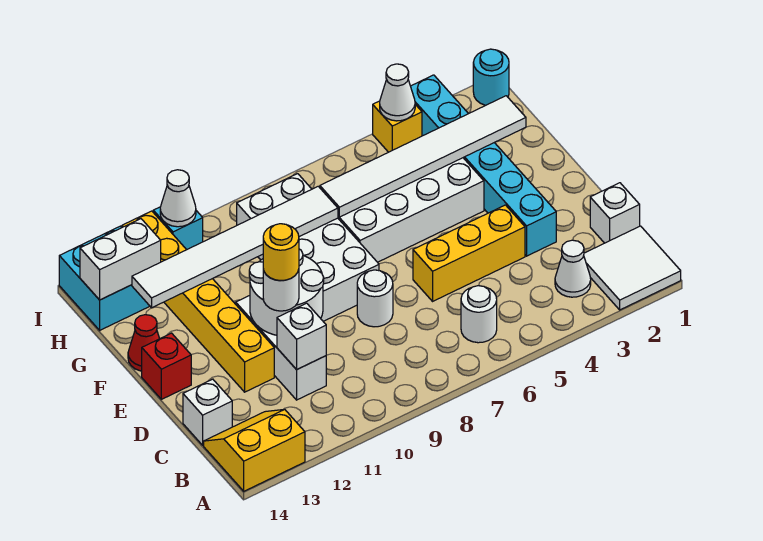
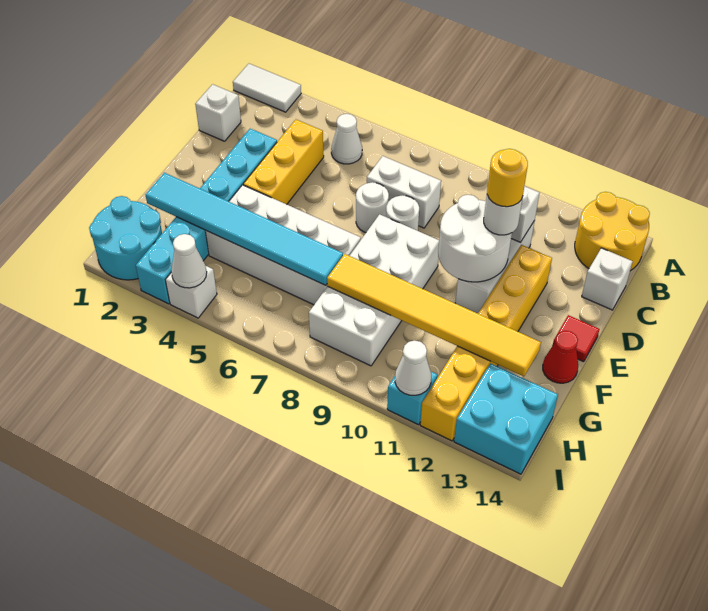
white 2x2 tile [584,226,681,310] -> white 1x2 tile [233,64,301,112]
yellow 2x2 slope [204,409,305,491] -> yellow 2x2 round brick [575,192,650,271]
white 1x1 cone [555,240,591,297] -> white 1x1 cone moved to [331,114,362,164]
white 1x1 round brick [461,286,497,343] -> white 1x1 round brick moved to [356,182,389,232]
yellow 1x3 brick [413,205,525,301] -> yellow 1x3 brick turned to [243,119,324,204]
red 1x1 brick [142,333,191,399] -> red 1x1 tile [553,315,600,362]
white 1x6 tile [320,96,526,217] -> cyan 1x6 tile [146,173,343,286]
white 1x6 tile [132,186,338,308] -> yellow 1x6 tile [327,254,541,376]
white 1x2 brick [80,219,161,300] -> white 1x2 brick moved to [367,156,441,228]
cyan 1x1 round brick [473,49,509,105] -> cyan 2x2 round brick [89,196,162,280]
yellow 1x1 brick [373,101,422,152] -> white 1x1 brick [166,266,217,318]

